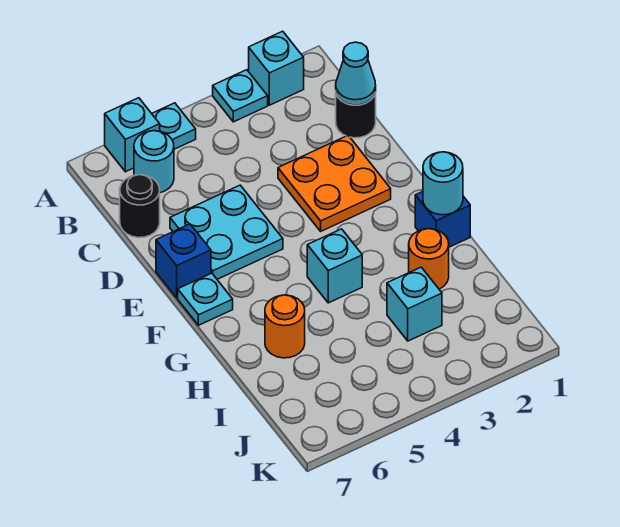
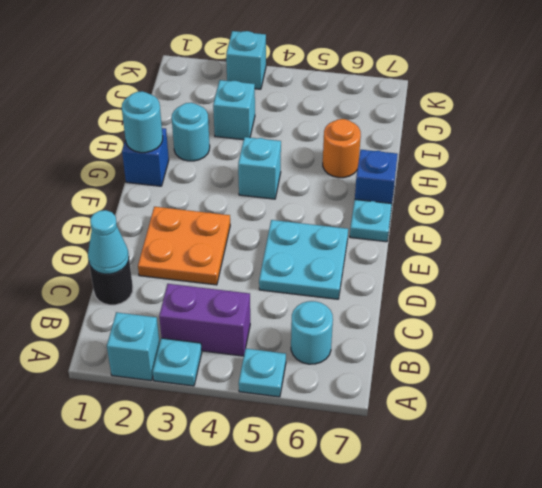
cyan 1x1 brick [105,98,160,172] -> cyan 1x1 brick moved to [226,31,266,89]
none -> purple 1x2 brick [159,284,250,356]
black 1x1 round brick [120,175,160,238] -> none
blue 1x1 brick [156,224,211,298] -> blue 1x1 brick moved to [355,150,398,204]
orange 1x1 round brick [409,229,449,289] -> cyan 1x1 round brick [172,103,210,161]

